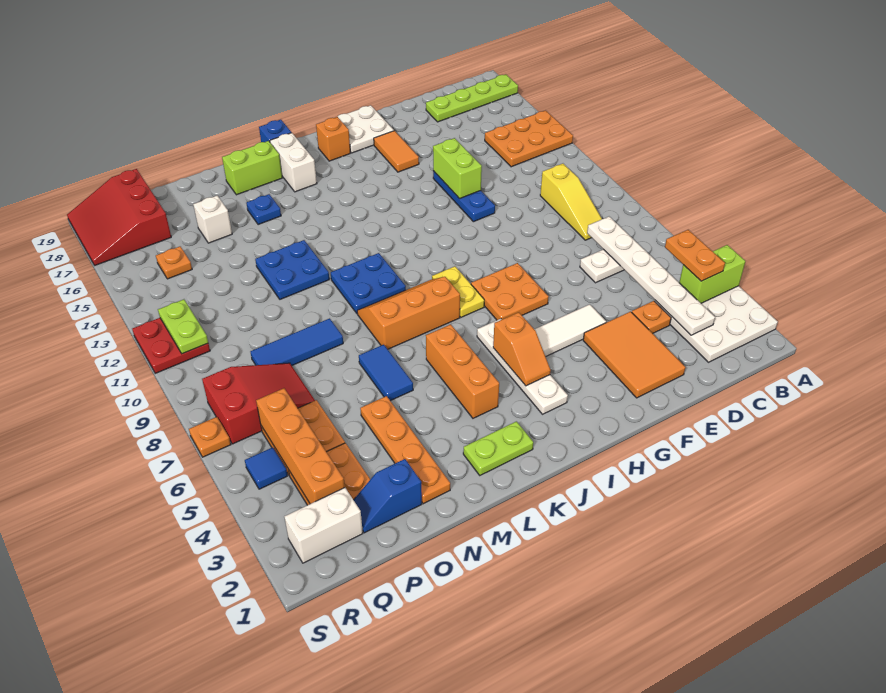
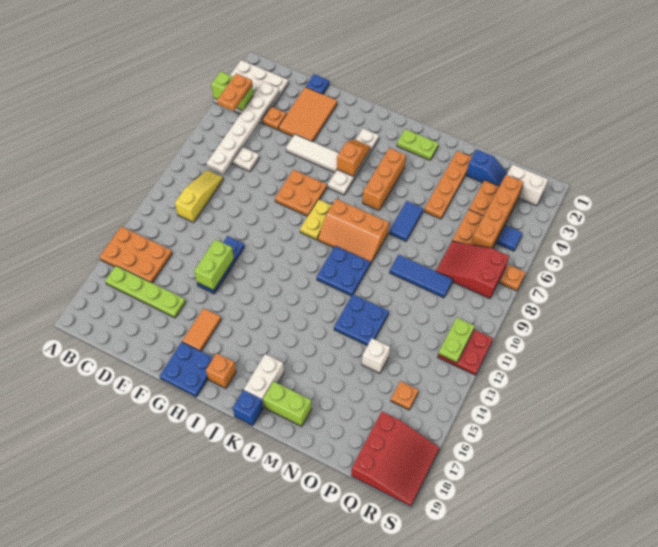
lime 1x4 plate [426,74,518,122] -> lime 1x4 plate moved to [105,266,186,318]
white 2x2 plate [338,105,394,153] -> blue 2x2 plate [160,342,213,397]
blue 1x1 plate [246,194,281,225] -> blue 1x1 plate moved to [306,74,329,94]
white 1x1 brick [193,196,232,243] -> white 1x1 brick moved to [362,338,390,373]

